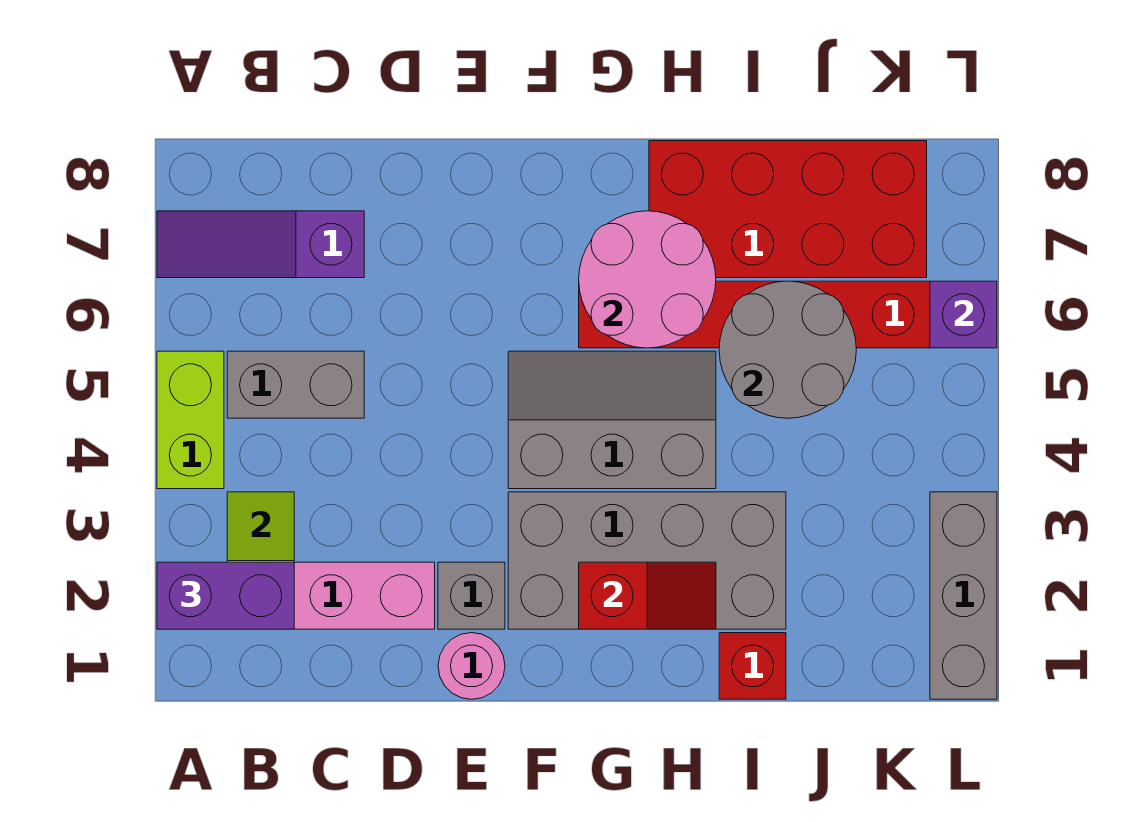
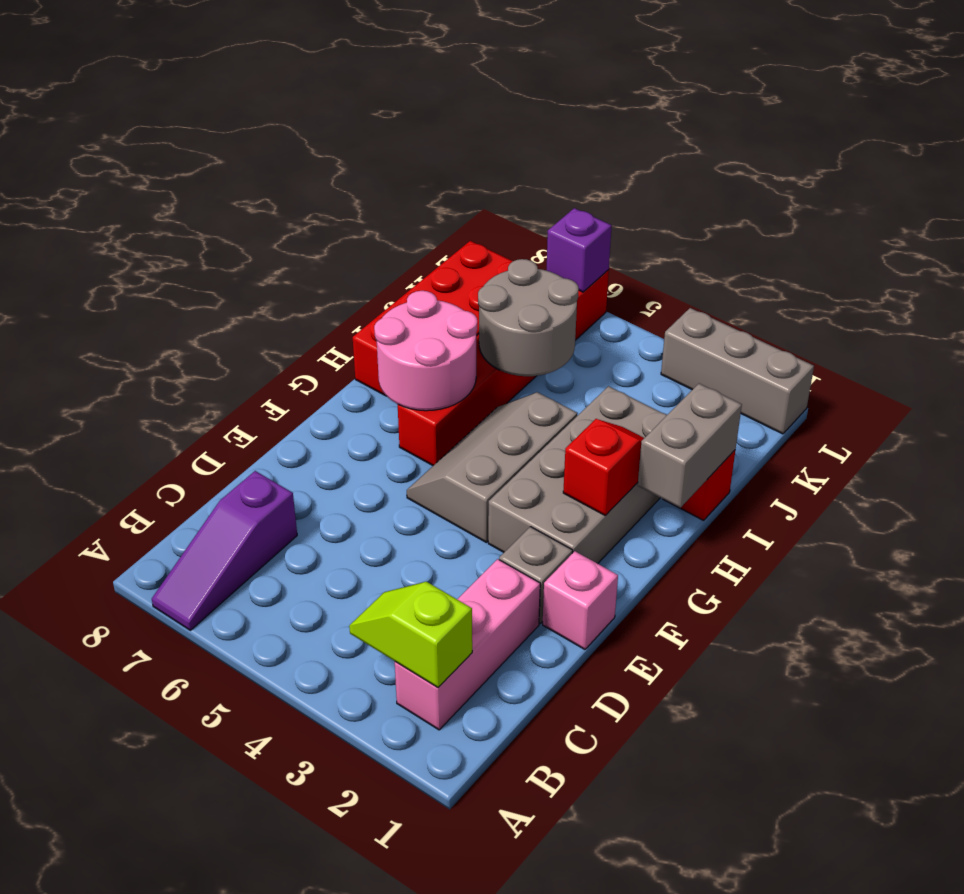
purple 1x2 brick [157,562,294,629] -> none
lime 1x2 brick [157,351,224,489] -> none
grey 1x2 brick [227,351,364,418] -> grey 1x2 brick moved to [638,384,742,508]
pink 1x1 round brick [438,633,505,699] -> pink 1x1 brick [543,551,618,649]

